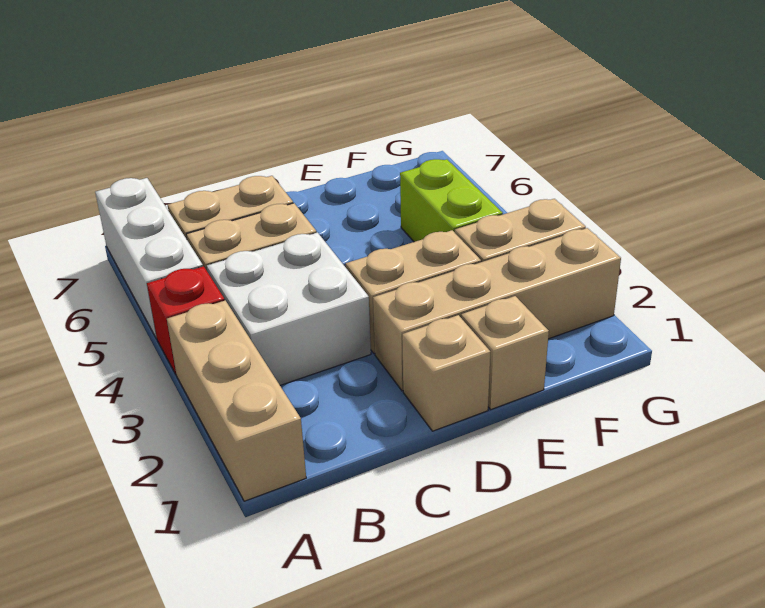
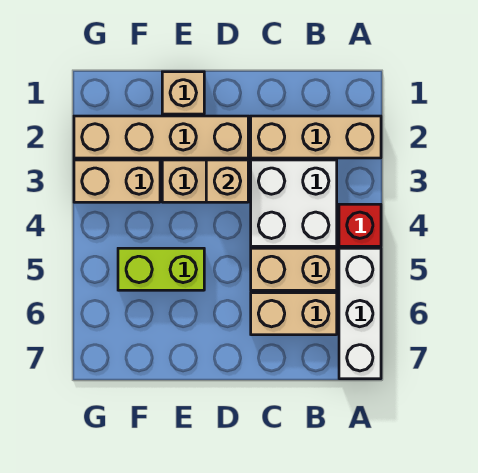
tan 1x3 brick [167,300,306,501] -> tan 1x3 brick turned to [251,116,381,158]
tan 1x1 brick [402,315,490,431] -> tan 1x1 brick moved to [206,160,248,202]
lime 1x2 brick [400,159,503,242] -> lime 1x2 brick turned to [118,248,204,290]

